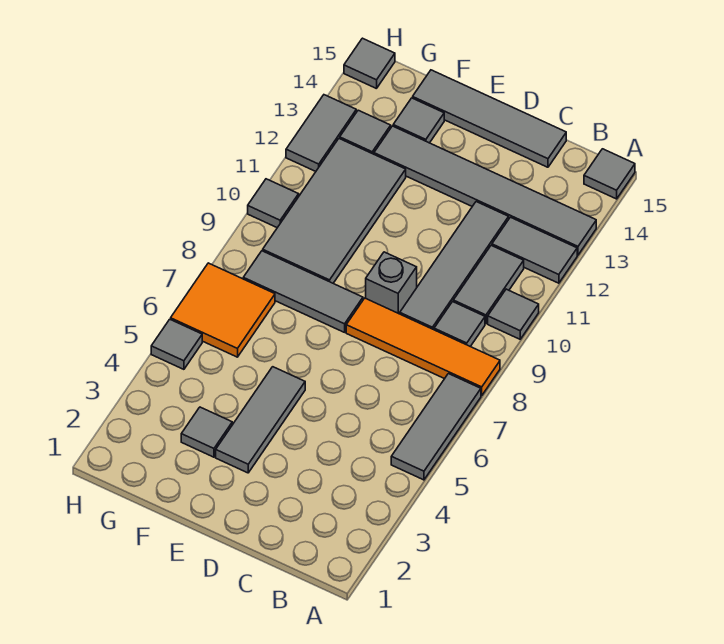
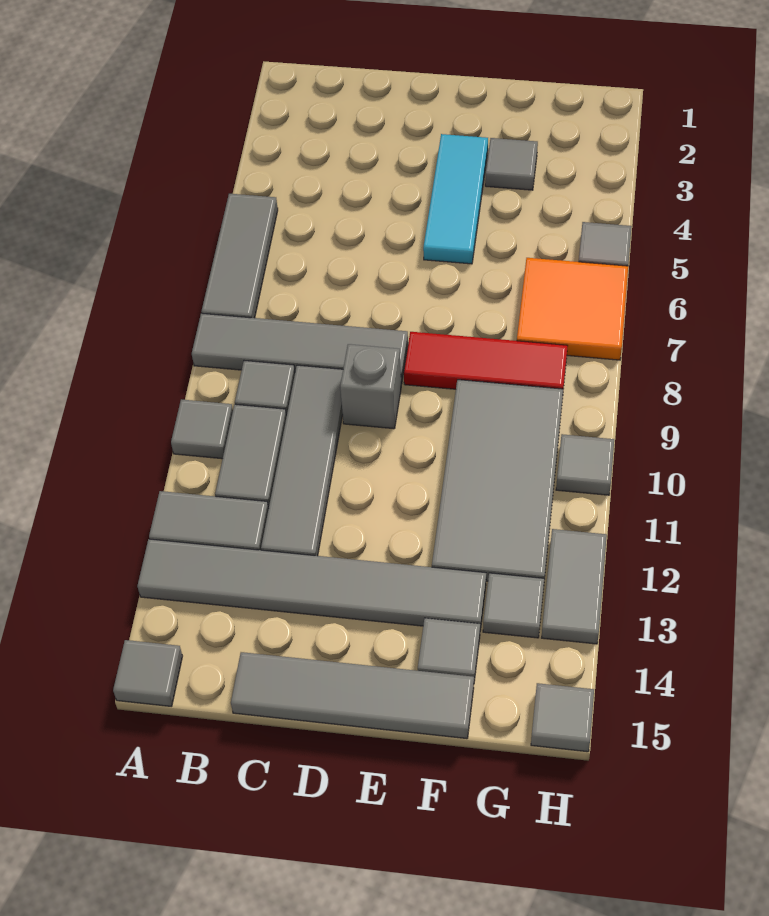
orange 1x4 tile [346,298,500,396] -> grey 1x4 tile [192,313,408,384]
grey 1x3 tile [216,367,305,473] -> cyan 1x3 tile [423,134,488,264]
grey 1x3 tile [243,251,363,332] -> red 1x3 tile [404,332,568,389]

